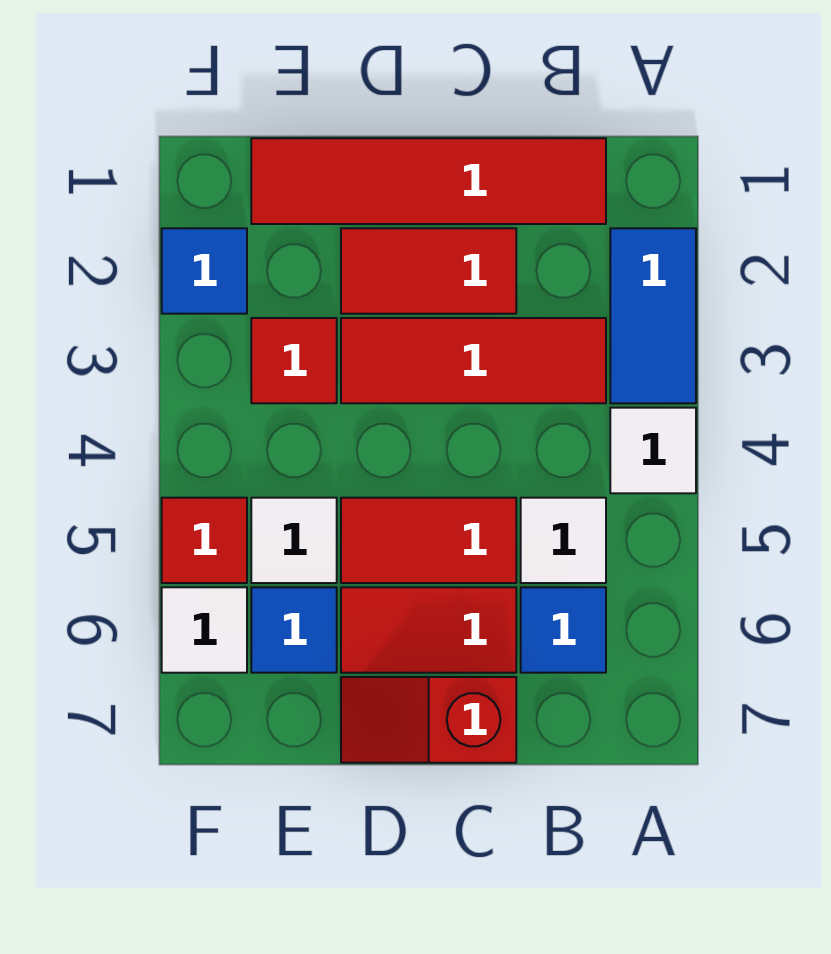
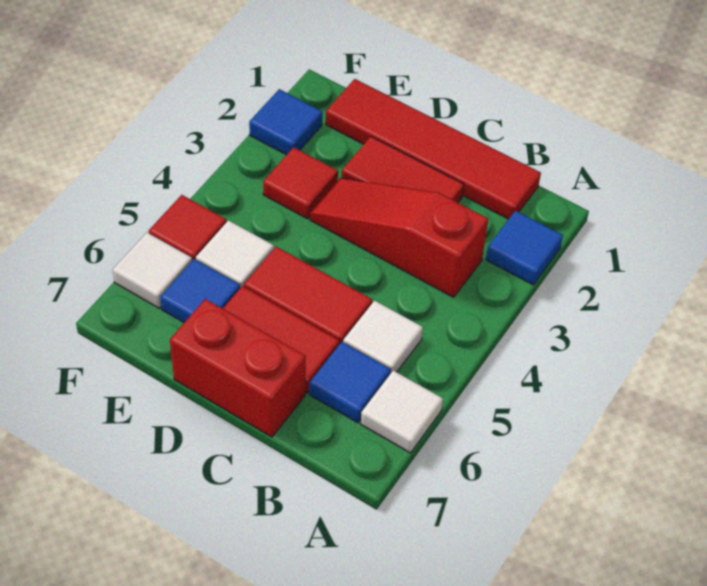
blue 1x2 tile [610,228,696,403] -> blue 1x1 tile [486,211,563,285]
white 1x1 tile [610,408,696,493] -> white 1x1 tile moved to [361,371,443,453]
red 1x3 tile [341,318,606,403] -> red 1x3 slope [310,178,488,297]
red 1x2 slope [341,677,516,763] -> red 1x2 brick [170,299,306,437]

